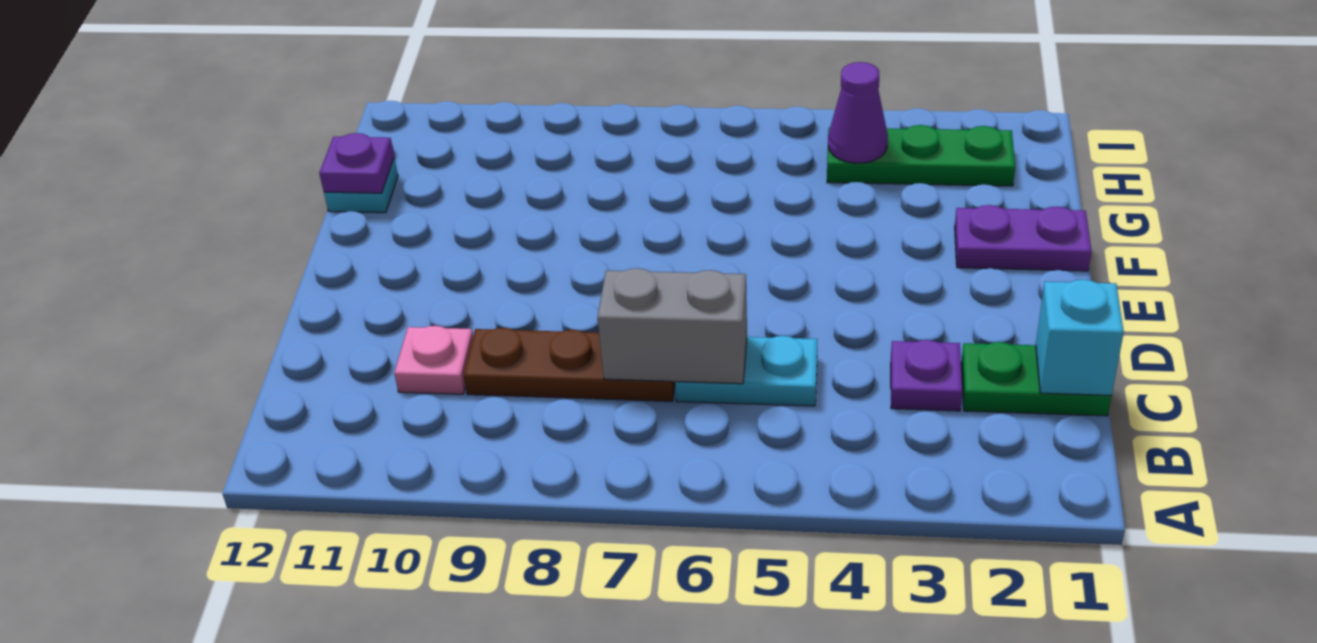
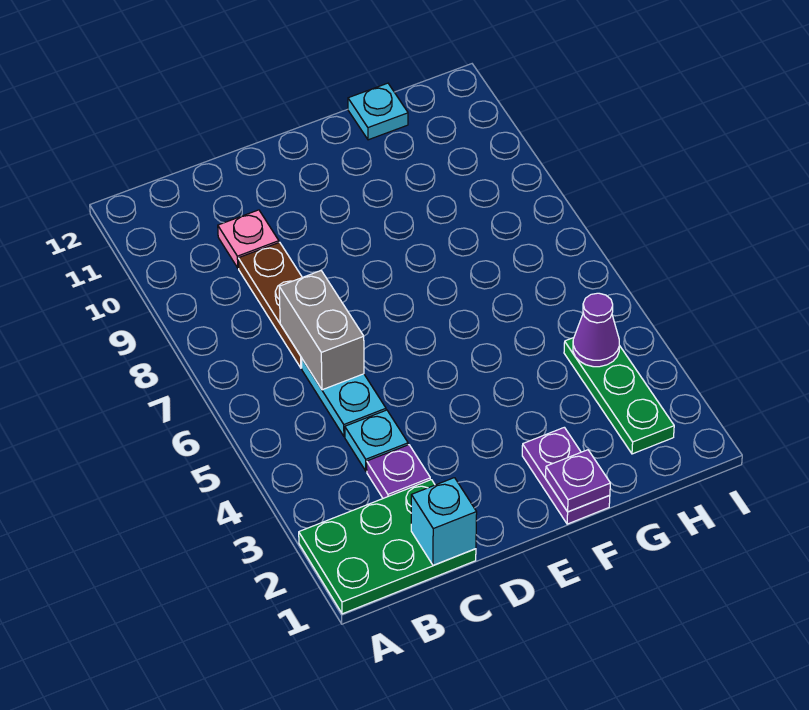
green 1x2 plate [961,342,1112,416] -> green 2x3 plate [299,480,476,614]
none -> cyan 1x1 plate [345,410,408,471]
purple 1x1 plate [319,133,394,193] -> purple 1x1 plate moved to [546,450,610,512]

